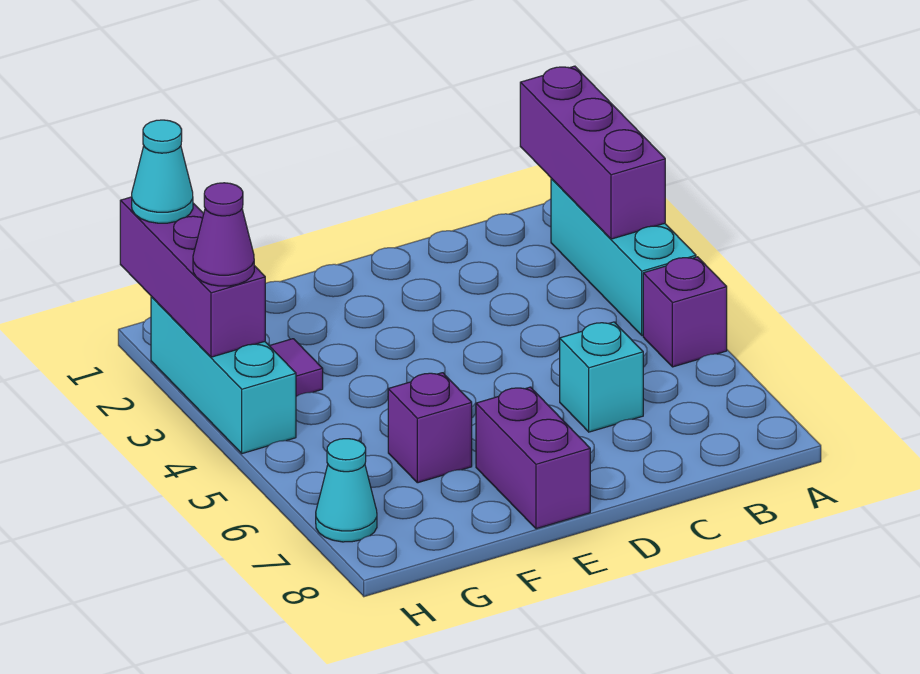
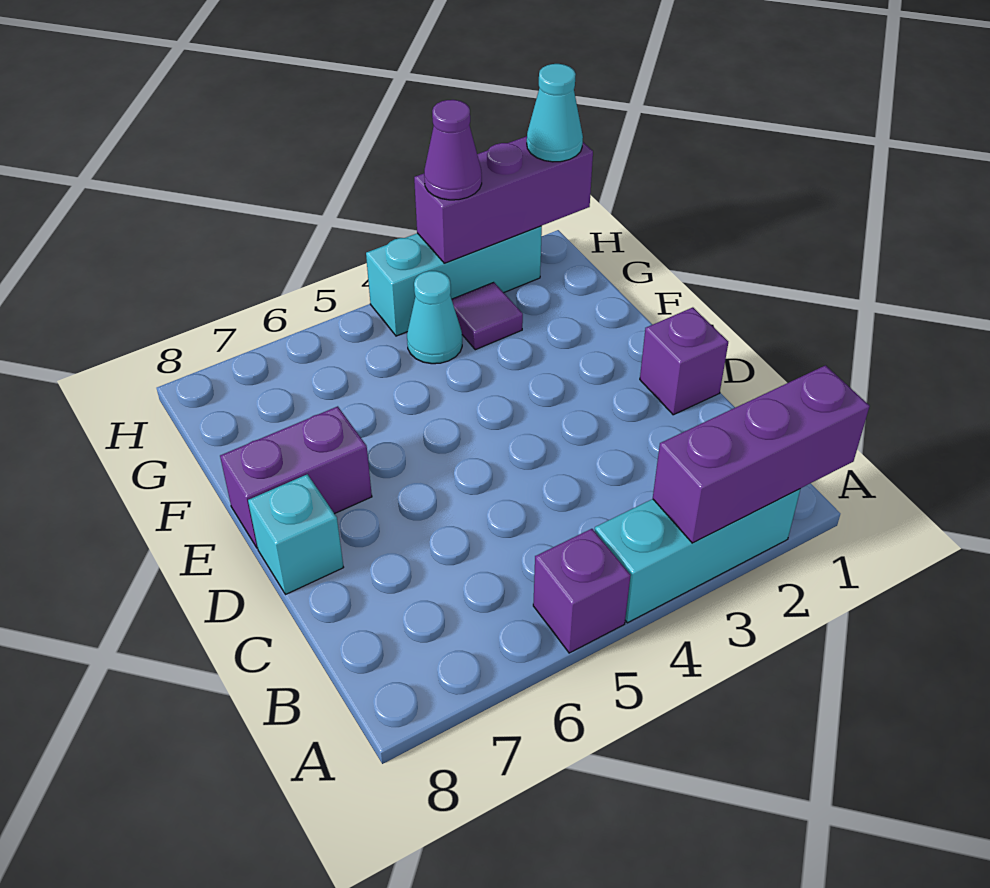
cyan 1x1 brick [560,322,643,432] -> cyan 1x1 brick moved to [248,474,344,594]
purple 1x1 brick [388,373,472,483] -> purple 1x1 brick moved to [640,307,728,415]
cyan 1x1 cone [316,439,377,542] -> cyan 1x1 cone moved to [407,271,462,364]

